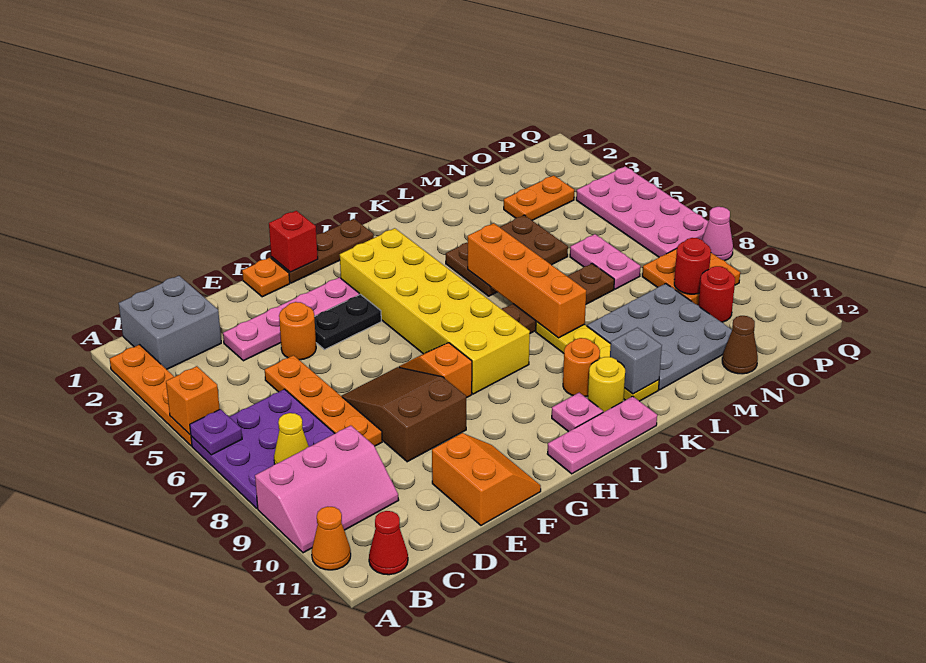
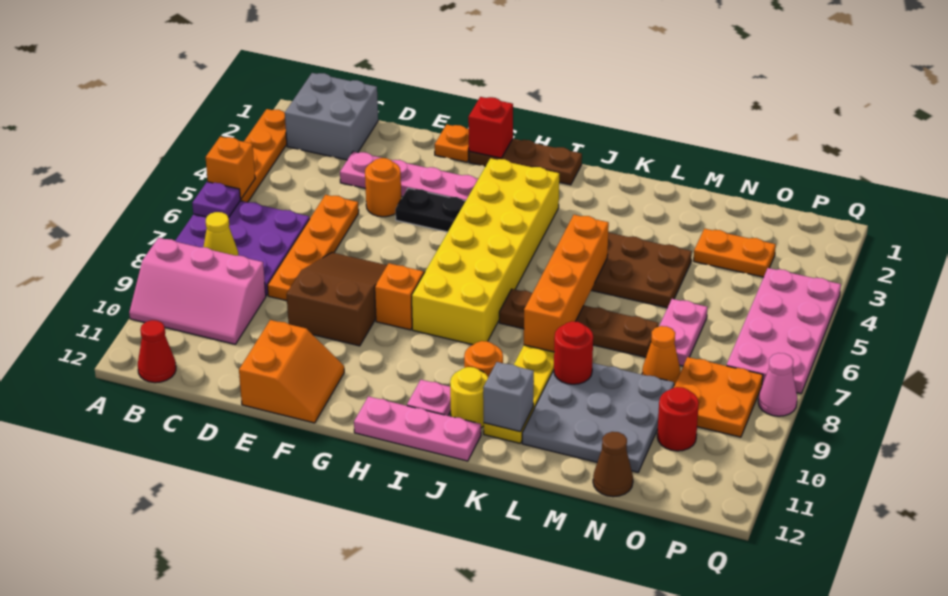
orange 1x1 cone [312,507,351,570] -> orange 1x1 cone moved to [642,326,680,385]
red 1x1 round brick [674,238,711,294] -> red 1x1 round brick moved to [554,321,593,384]

